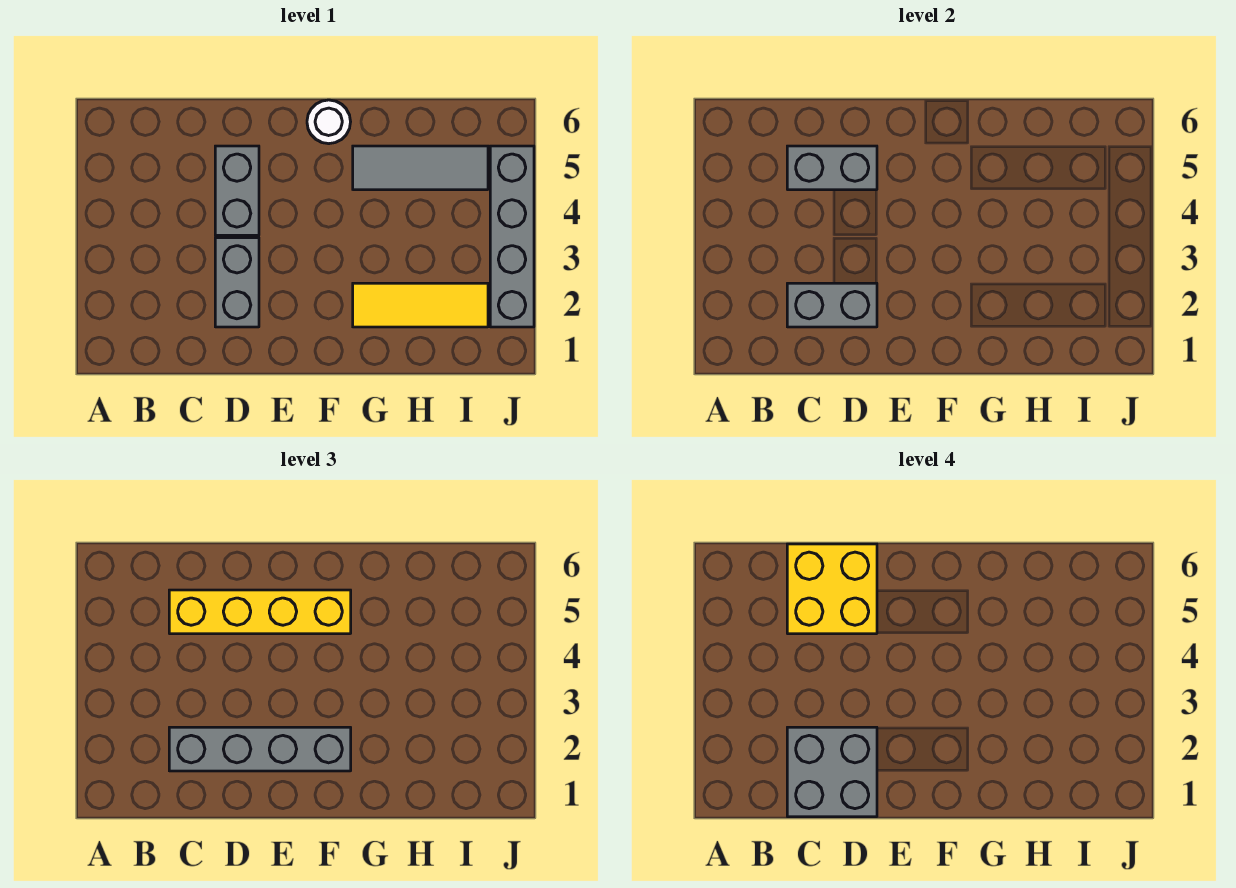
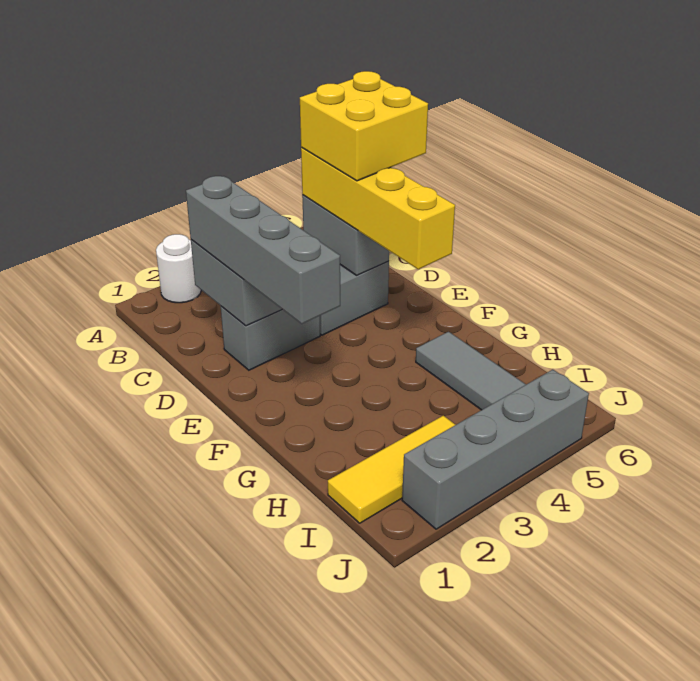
grey 2x2 brick [787,727,877,817] -> none
white 1x1 round brick [307,100,351,144] -> white 1x1 round brick moved to [156,234,201,303]
yellow 1x3 tile [353,283,488,327] -> yellow 1x3 tile turned to [328,416,455,523]

